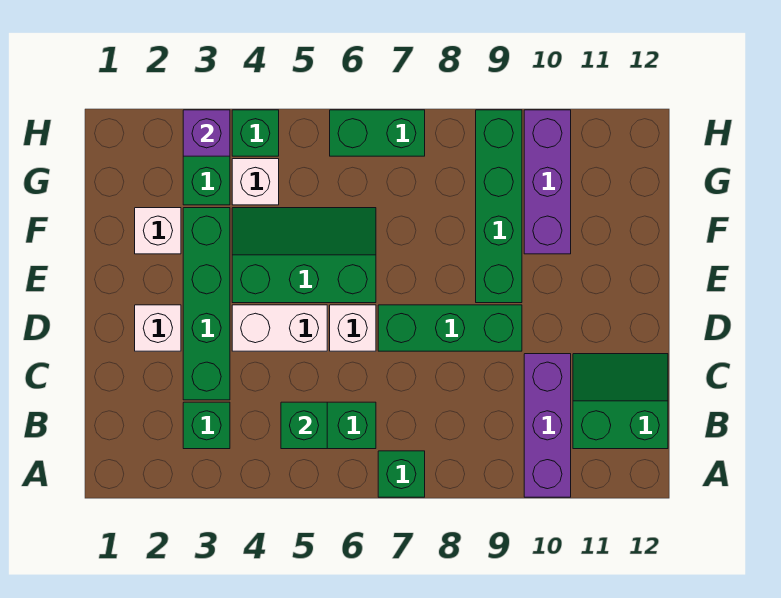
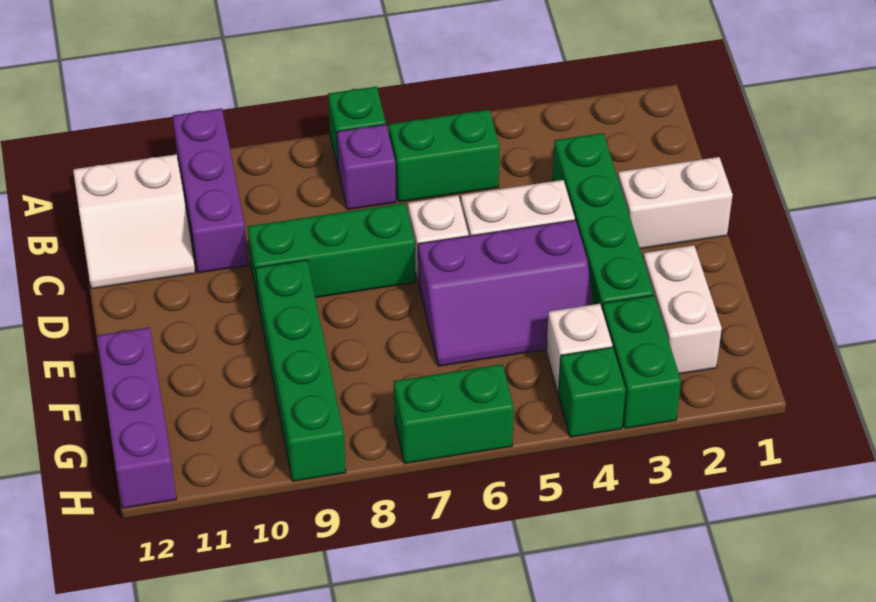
green 1x1 brick [183,402,230,449] -> none
green 1x1 brick [281,402,327,449] -> none
green 2x2 slope [573,354,668,449] -> white 2x2 slope [73,154,195,289]
white 1x1 brick [135,305,181,351] -> white 1x2 brick [618,157,733,249]
green 2x3 slope [232,208,376,303] -> purple 2x3 slope [418,220,593,366]
white 1x1 brick [135,208,181,254] -> white 1x2 brick [643,245,722,374]
purple 1x3 brick [524,110,571,254] -> purple 1x3 brick moved to [97,327,177,508]
purple 1x1 brick [183,110,230,156] -> purple 1x1 brick moved to [337,124,396,210]

